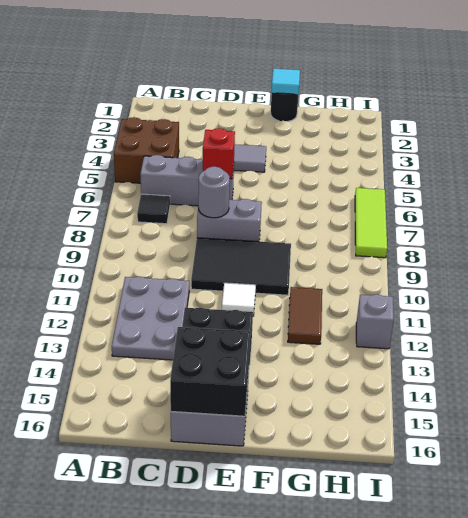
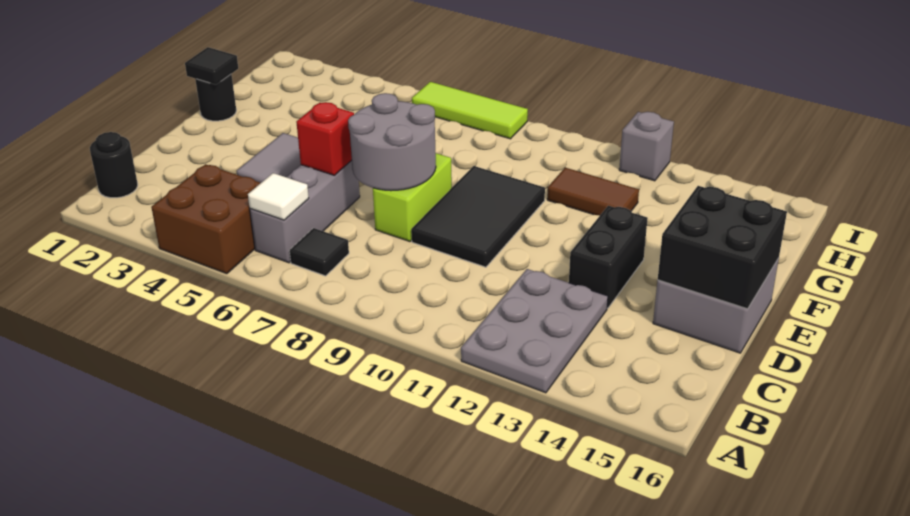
none -> black 1x1 round brick [90,132,138,198]
grey 2x3 plate [112,277,189,360] -> grey 2x3 plate turned to [461,269,608,393]
grey 1x2 brick [197,199,262,242] -> lime 1x2 brick [373,153,452,242]
grey 1x1 round brick [198,167,230,218] -> grey 2x2 round brick [348,93,436,191]
white 1x1 tile [222,283,256,316] -> white 1x1 tile moved to [248,173,309,220]
cyan 1x1 tile [271,68,300,94] -> black 1x1 tile [185,47,238,85]

